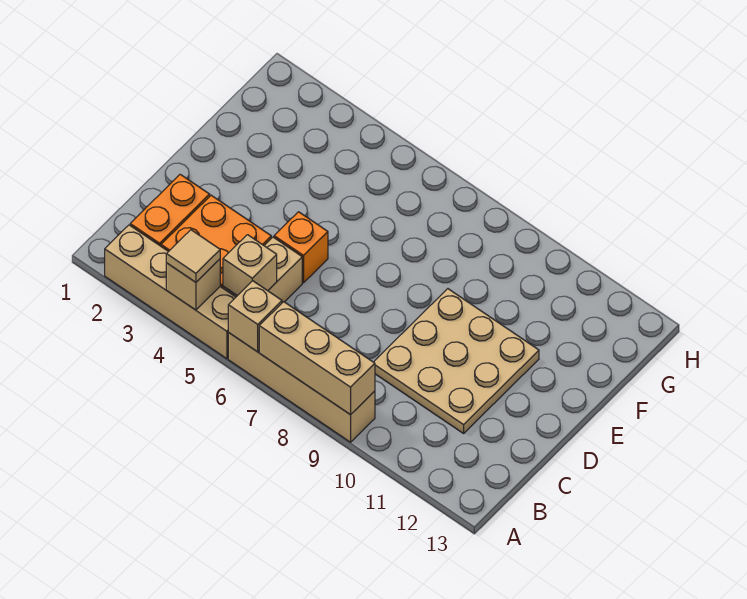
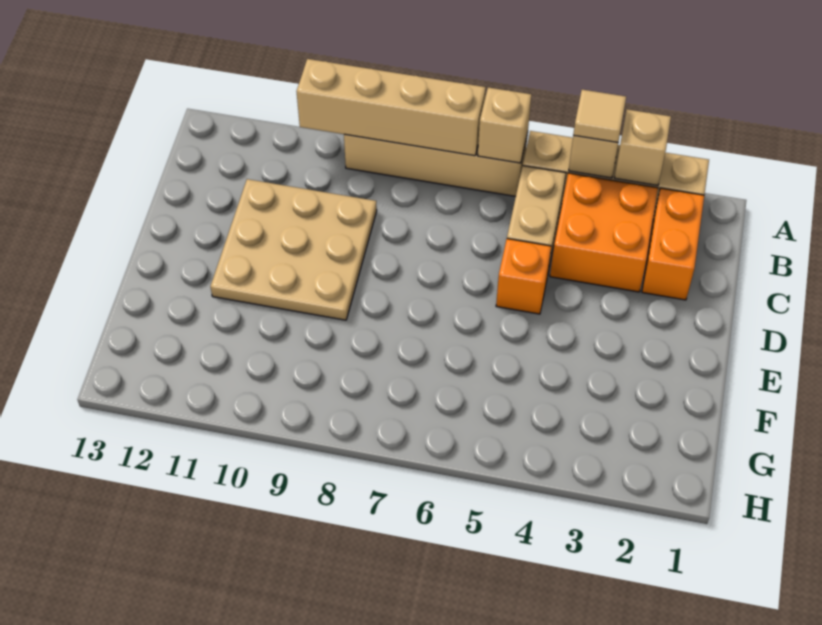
tan 1x3 brick [259,302,375,415] -> tan 1x4 brick [297,59,486,156]
tan 1x1 brick [223,235,277,296] -> tan 1x1 brick moved to [615,109,671,185]

